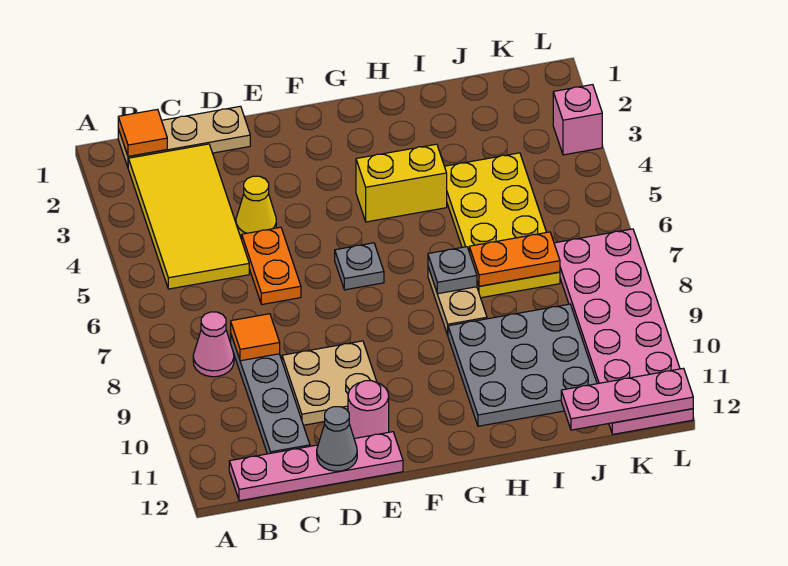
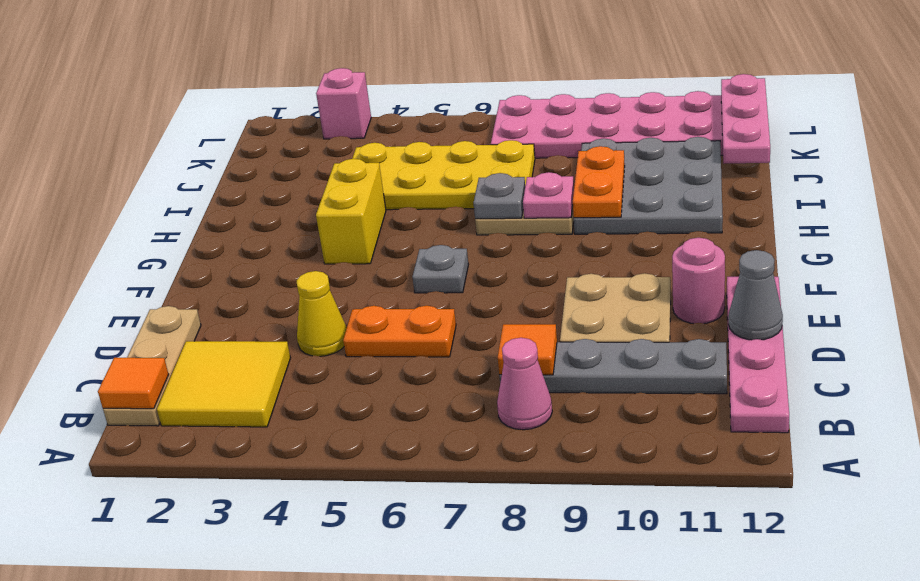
yellow 2x4 tile [128,144,249,289] -> yellow 2x2 tile [157,341,290,427]
none -> pink 1x1 plate [523,172,574,218]
orange 1x2 plate [469,232,560,286] -> orange 1x2 plate moved to [573,146,625,218]

